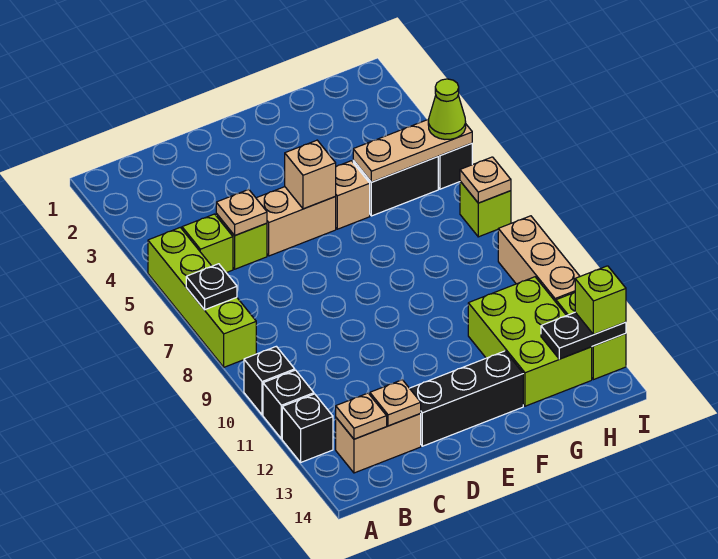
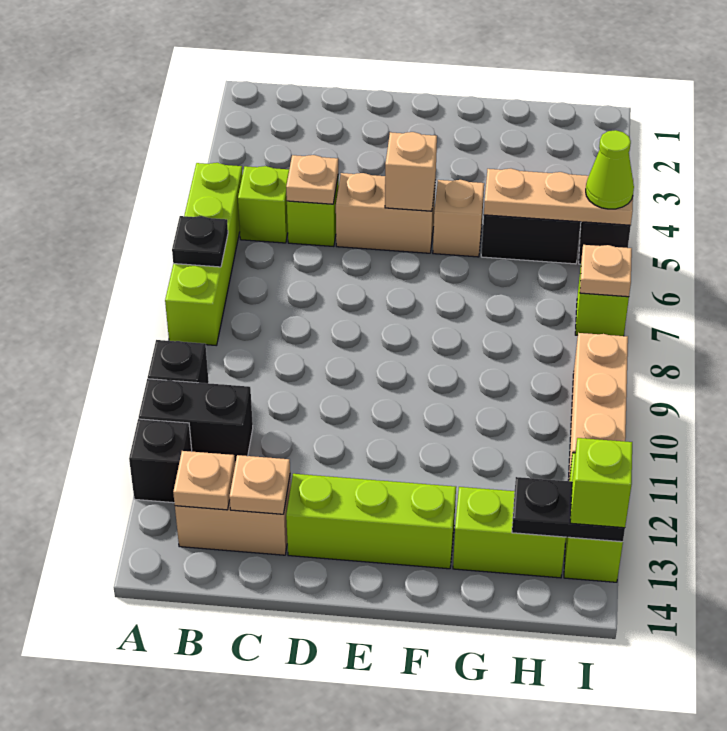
black 1x1 brick [263,370,314,439] -> black 1x2 brick [139,379,253,463]
black 1x3 brick [410,351,523,446] -> lime 1x3 brick [286,474,456,569]
lime 2x3 brick [468,277,592,406] -> lime 1x2 brick [453,487,566,578]

